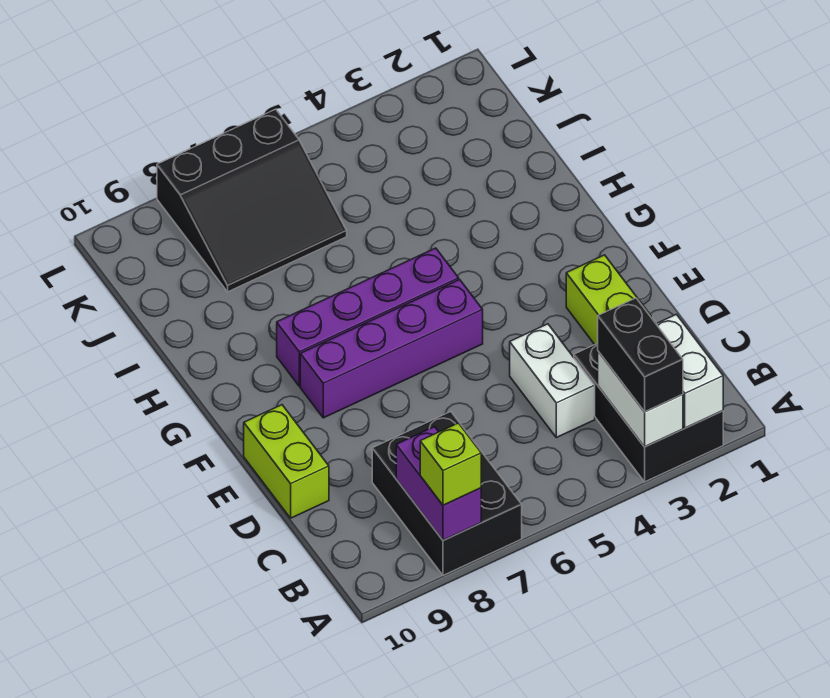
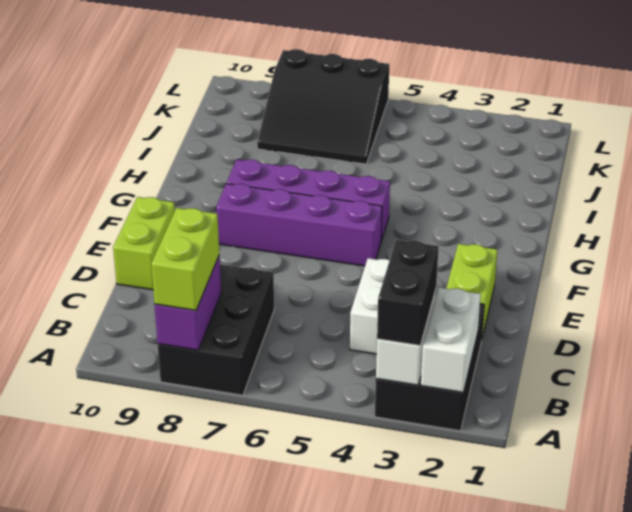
lime 1x1 brick [420,423,481,505] -> lime 1x2 brick [151,208,219,310]

